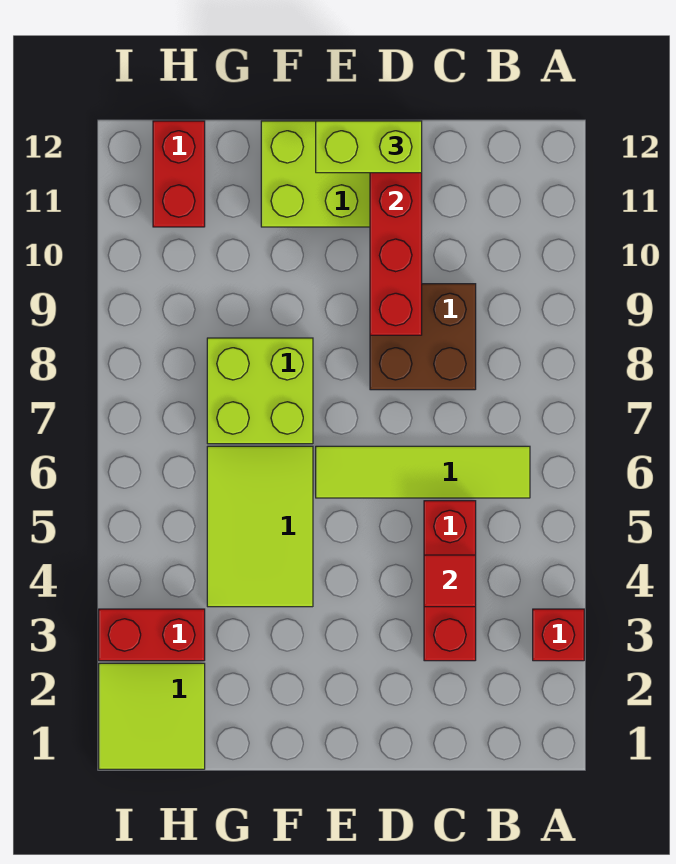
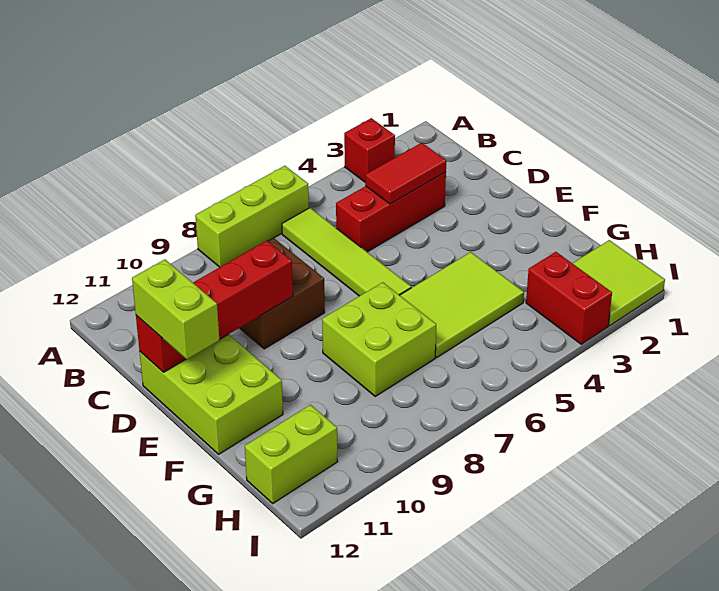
none -> lime 1x3 brick [195,166,309,267]
red 1x1 tile [424,555,476,607] -> red 1x2 tile [365,143,446,204]
red 1x2 brick [153,121,205,227] -> lime 1x2 brick [245,405,338,503]

